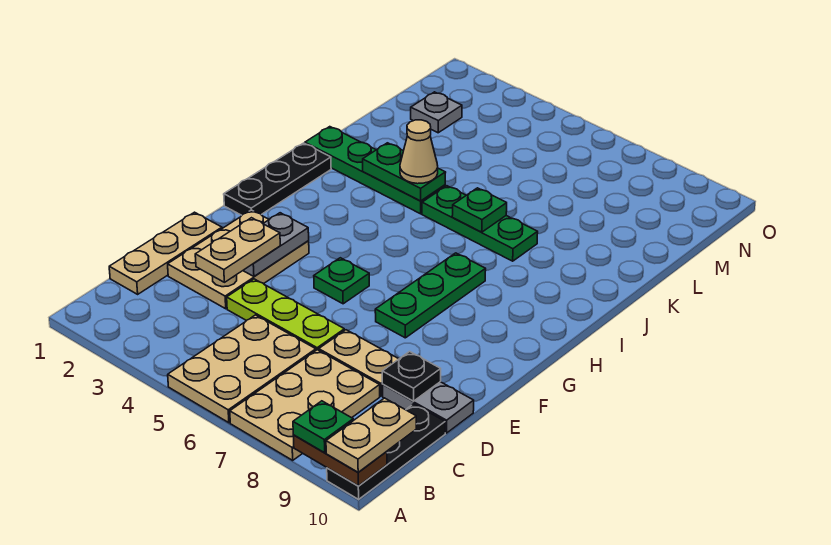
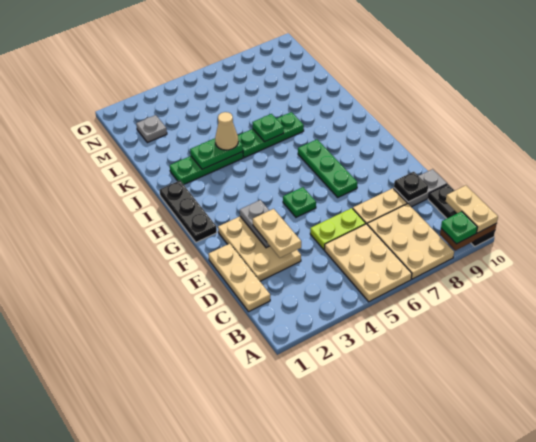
lime 1x3 plate [227,279,345,350] -> lime 1x2 plate [310,208,366,250]
green 1x4 plate [305,127,445,214] -> green 1x3 plate [170,152,243,185]

